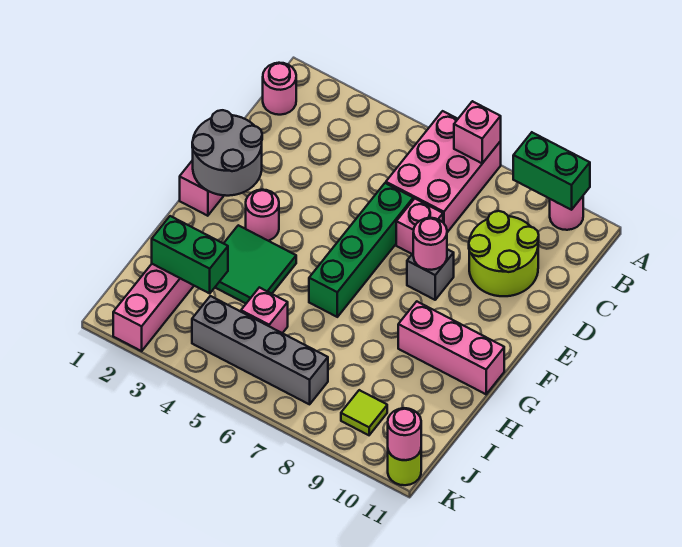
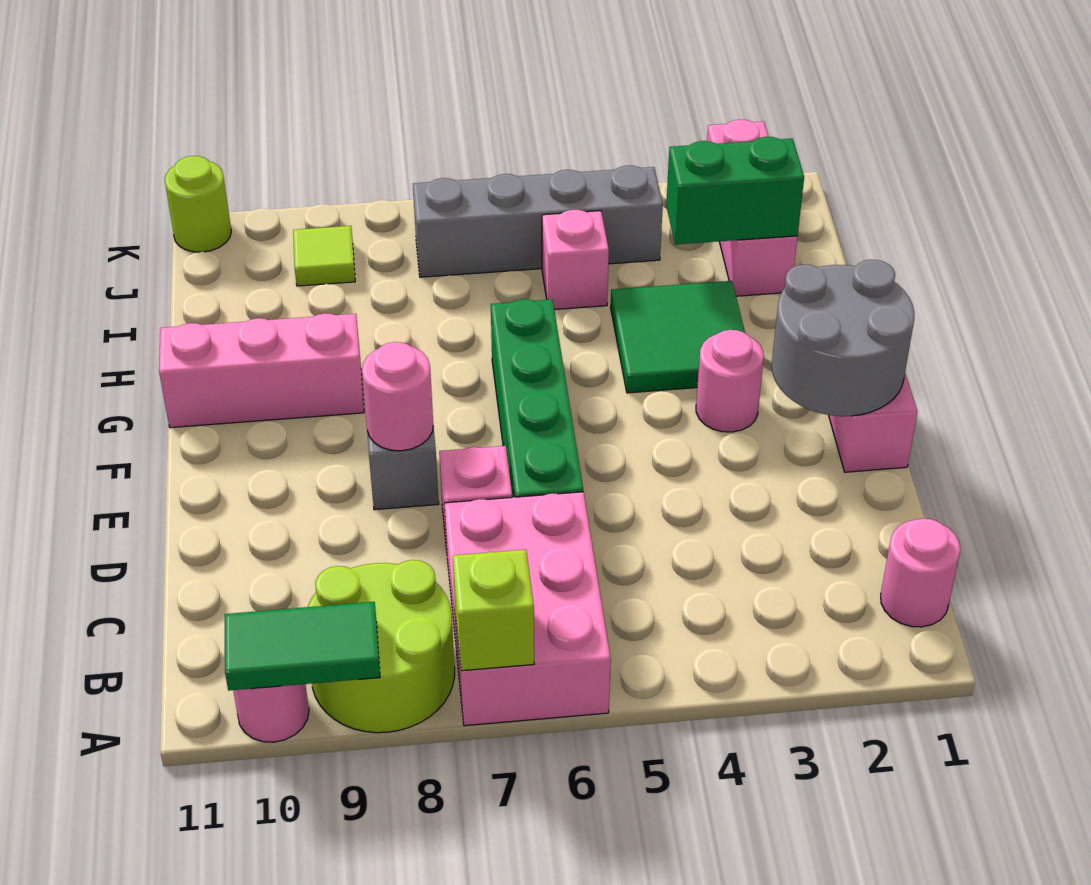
pink 1x1 brick [454,101,501,163] -> lime 1x1 brick [453,549,534,671]
green 1x2 brick [513,132,590,210] -> green 1x2 tile [225,602,380,691]
lime 2x2 round brick [469,211,539,296] -> lime 2x2 round brick moved to [308,560,455,733]
pink 1x1 round brick [388,408,421,460] -> none

